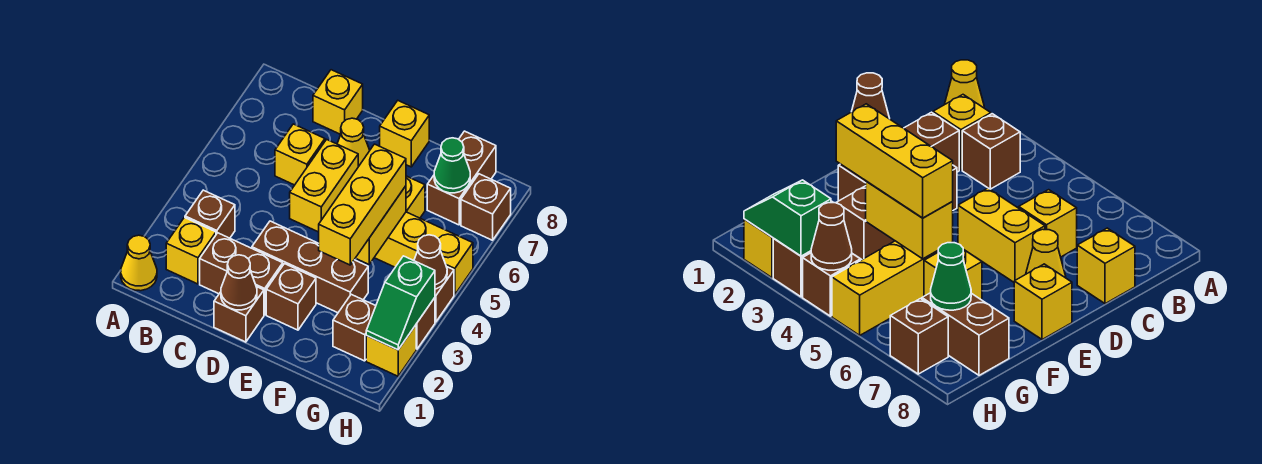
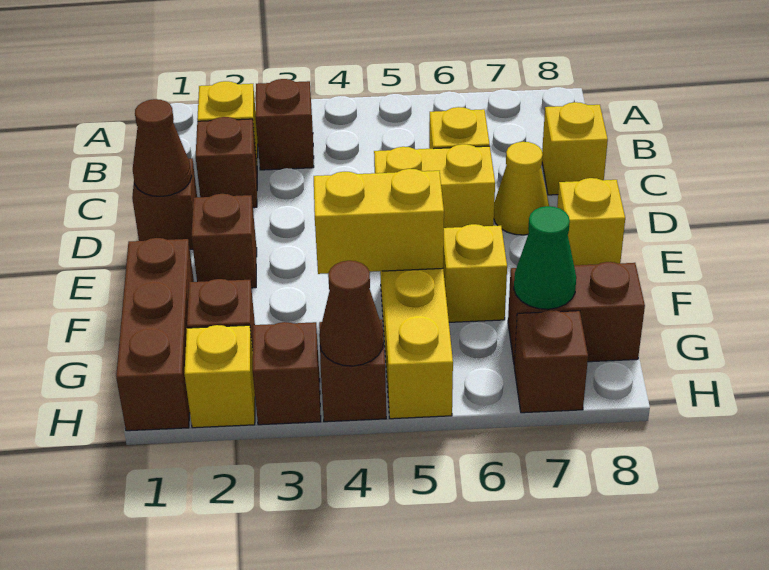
yellow 1x1 cone [121,235,157,291] -> none
brown 1x2 brick [200,233,283,315] -> brown 1x1 brick [196,117,257,208]
brown 1x3 brick [252,221,368,313] -> brown 1x3 brick moved to [116,238,194,431]
yellow 1x3 brick [319,144,406,265] -> none
green 1x2 slope [366,256,435,350] -> none

